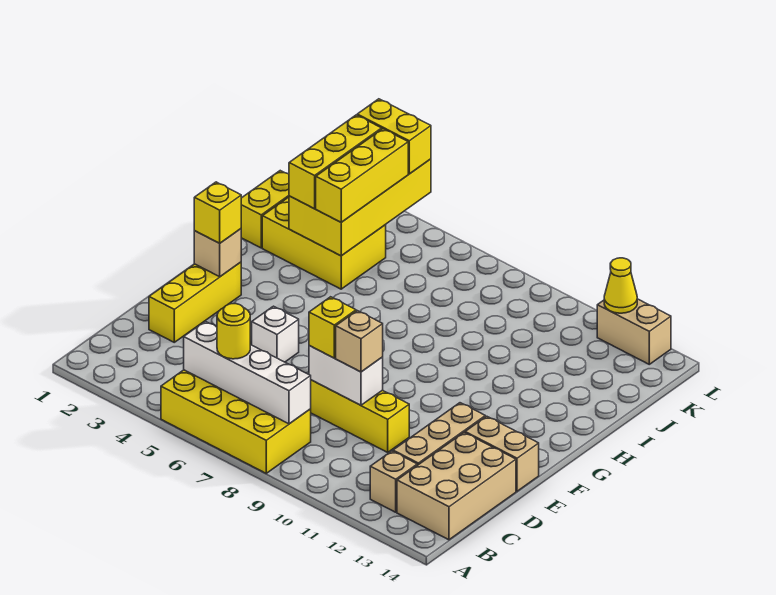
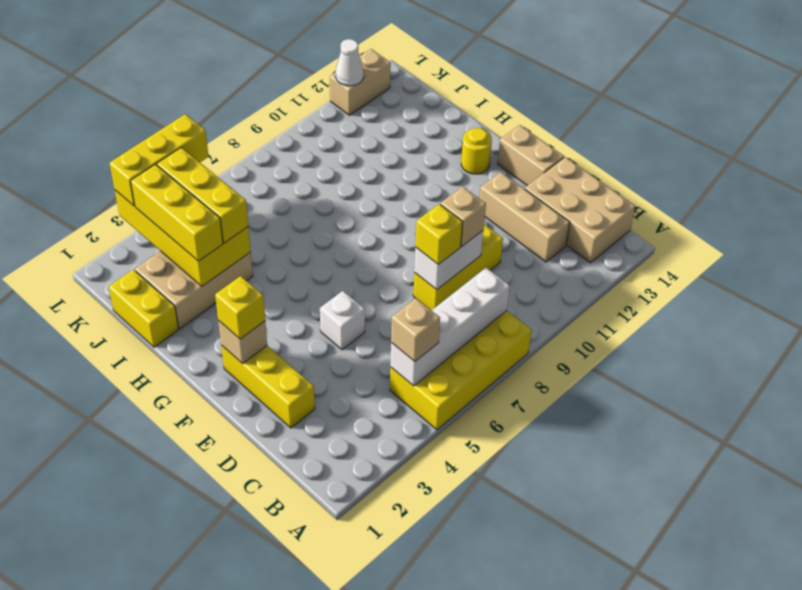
yellow 1x1 round brick [217,304,250,359] -> yellow 1x1 round brick moved to [461,128,492,174]
tan 1x1 brick [370,451,417,512] -> tan 1x1 brick moved to [391,298,440,362]
tan 1x2 brick [465,416,539,491] -> tan 1x2 brick turned to [498,125,564,186]
yellow 2x3 brick [262,197,386,289] -> tan 2x3 brick [135,251,253,329]
yellow 1x2 brick [357,99,431,174] -> yellow 1x3 brick [110,114,209,206]
yellow 1x1 cone [604,258,637,313] -> white 1x1 cone [336,39,364,86]

